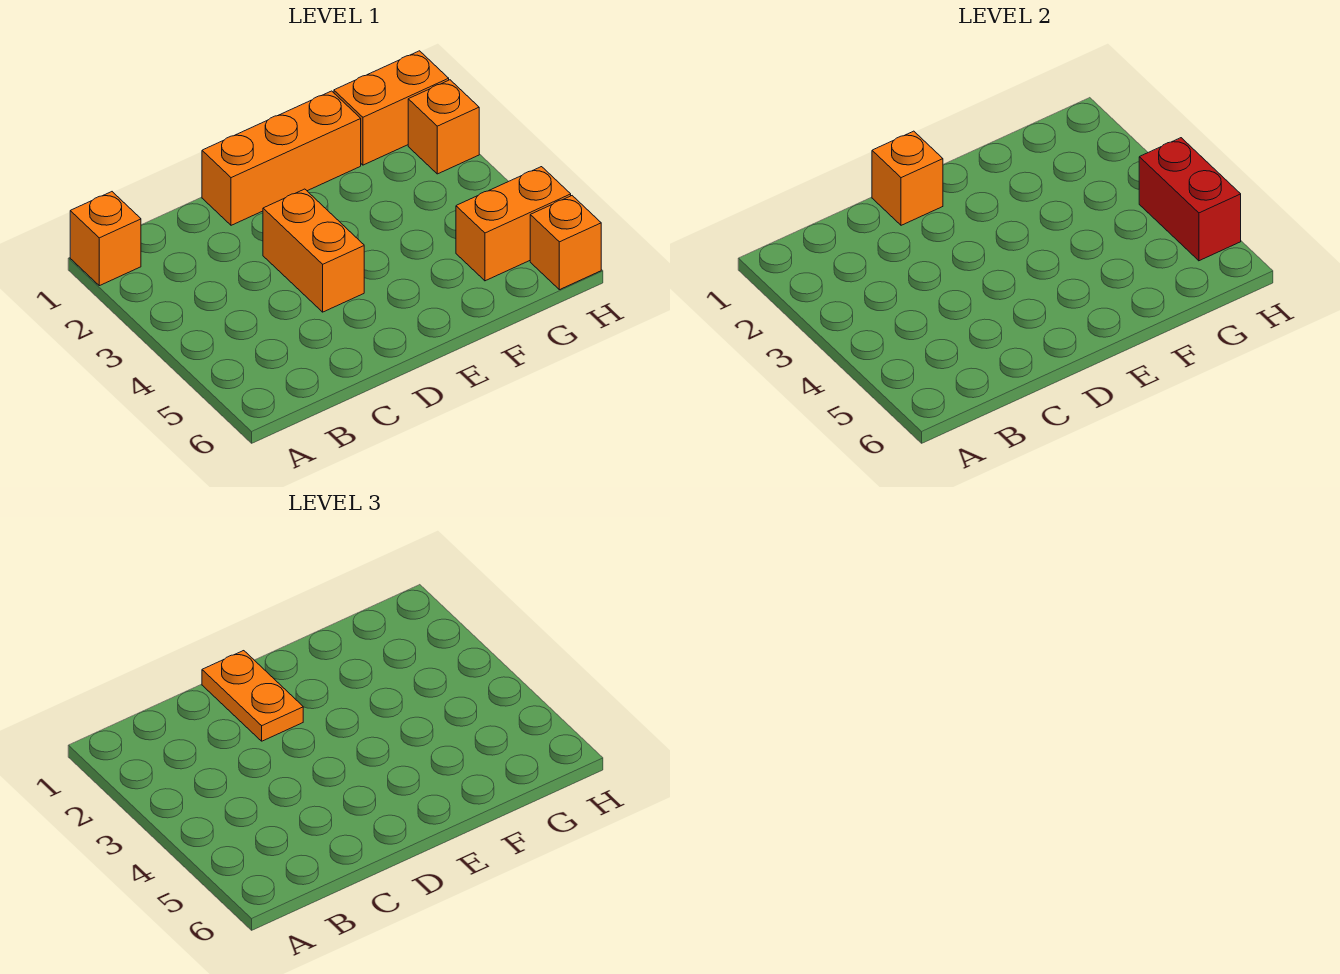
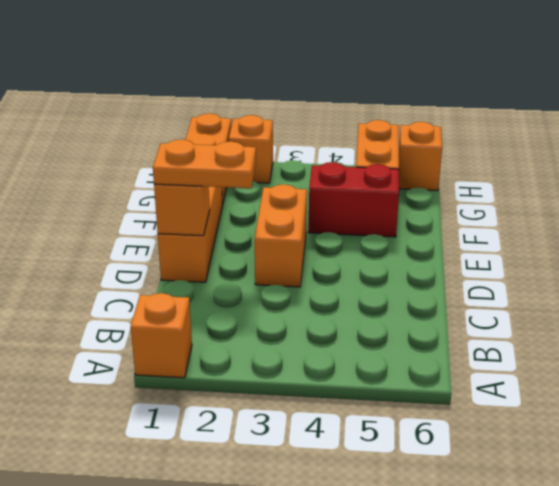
orange 1x2 brick [263,189,364,312] -> orange 1x2 brick turned to [255,184,307,287]
red 1x2 brick [1139,138,1241,261] -> red 1x2 brick moved to [308,162,399,237]

